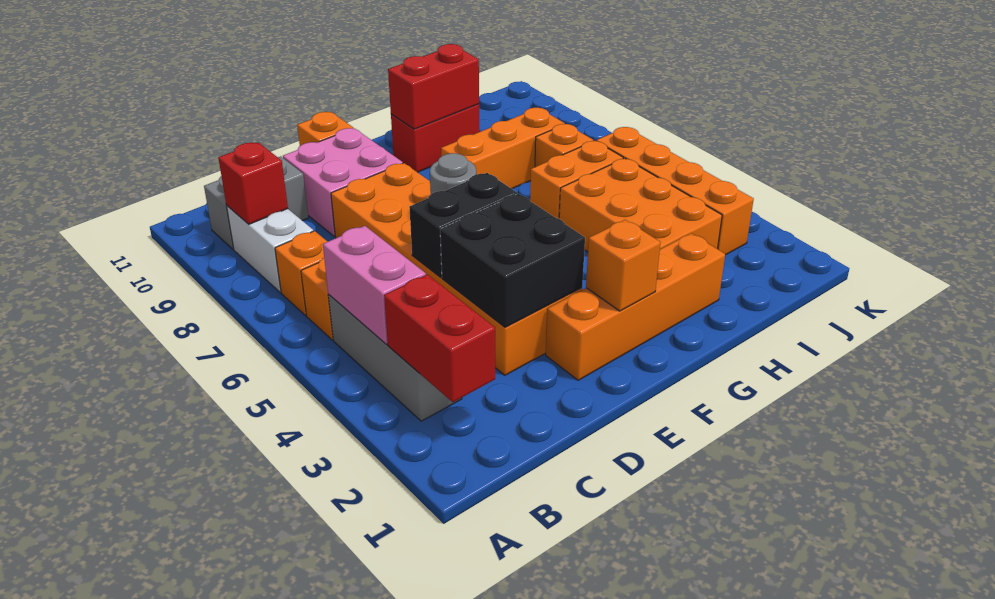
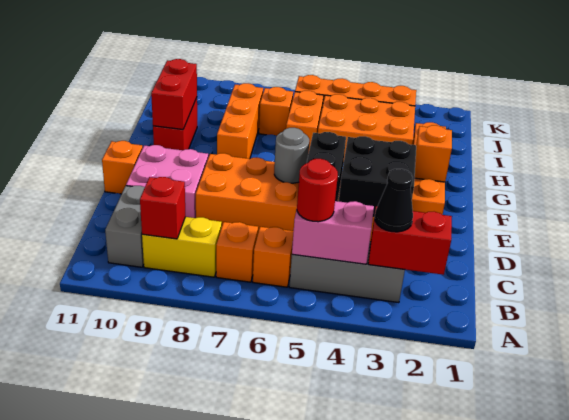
none -> black 1x1 cone [375,169,413,232]
none -> red 1x1 round brick [297,159,338,222]
white 1x2 brick [227,206,313,292] -> yellow 1x2 brick [142,217,222,277]

